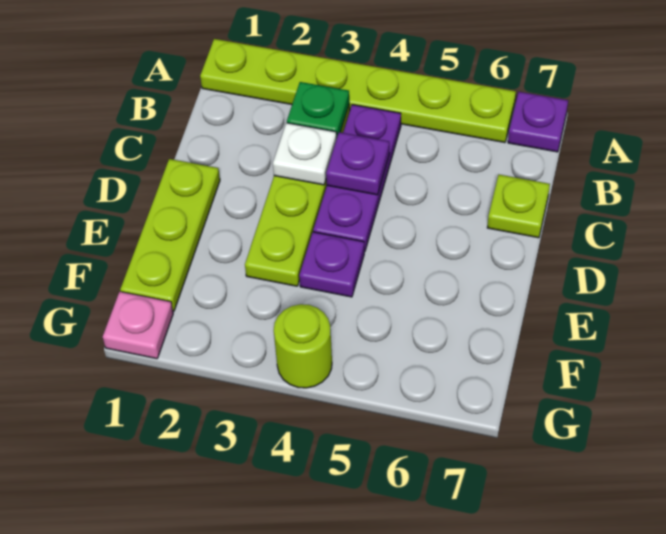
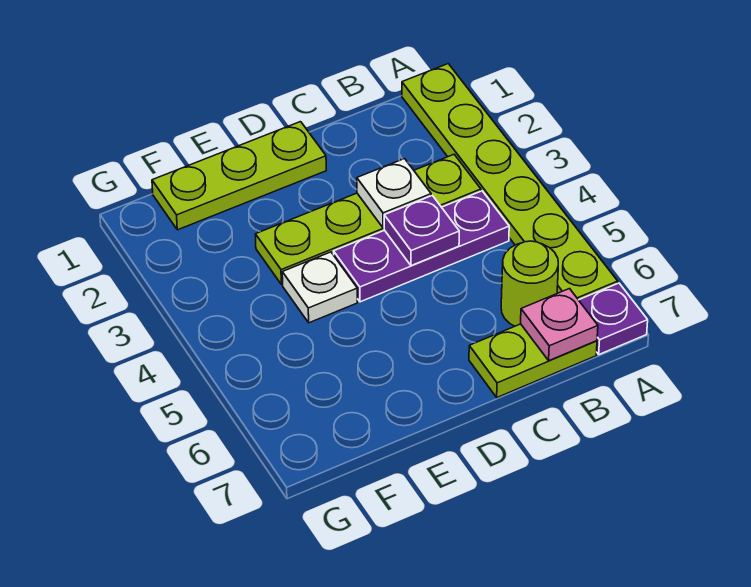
green 1x1 plate [287,82,349,139] -> none
lime 1x1 plate [487,175,550,238] -> lime 1x2 plate [469,324,597,397]
purple 1x1 plate [299,232,364,297] -> white 1x1 plate [282,252,357,323]
pink 1x1 plate [103,292,173,359] -> pink 1x1 plate moved to [521,289,598,360]
lime 1x1 round brick [274,304,332,388] -> lime 1x1 round brick moved to [501,241,558,326]

